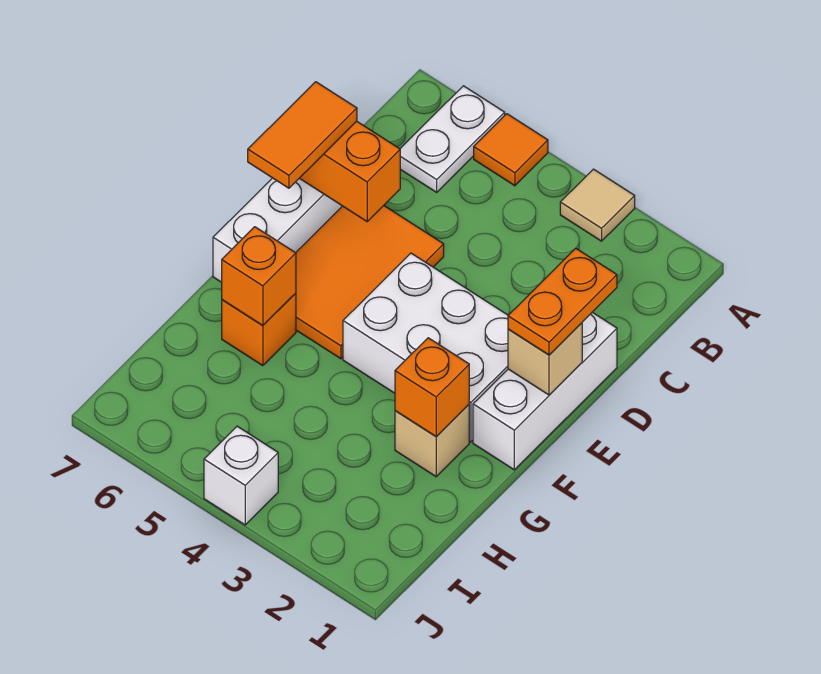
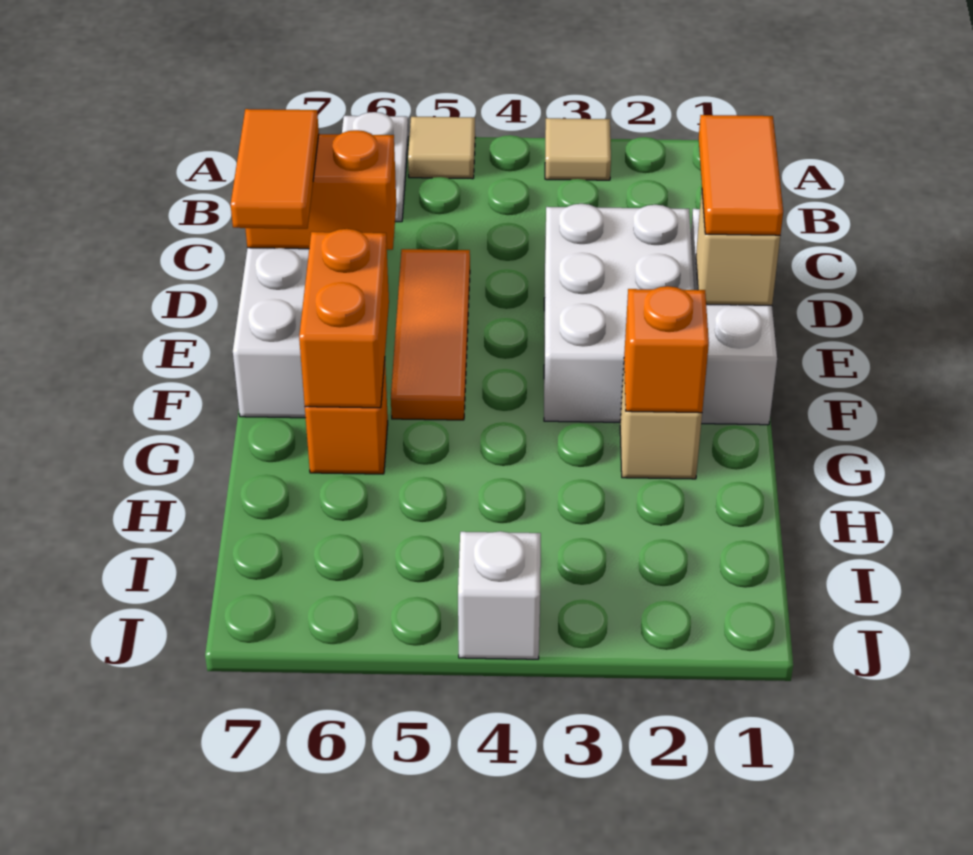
orange 1x1 tile [474,114,548,186] -> tan 1x1 tile [408,117,475,179]
orange 1x2 plate [508,248,617,355] -> orange 1x2 tile [699,115,783,235]
orange 2x3 tile [296,206,444,359] -> orange 1x3 tile [391,249,470,420]
white 2x3 brick [343,253,508,442] -> white 2x3 brick turned to [544,204,694,422]
orange 1x1 brick [222,227,296,325] -> orange 1x2 brick [299,229,389,408]

